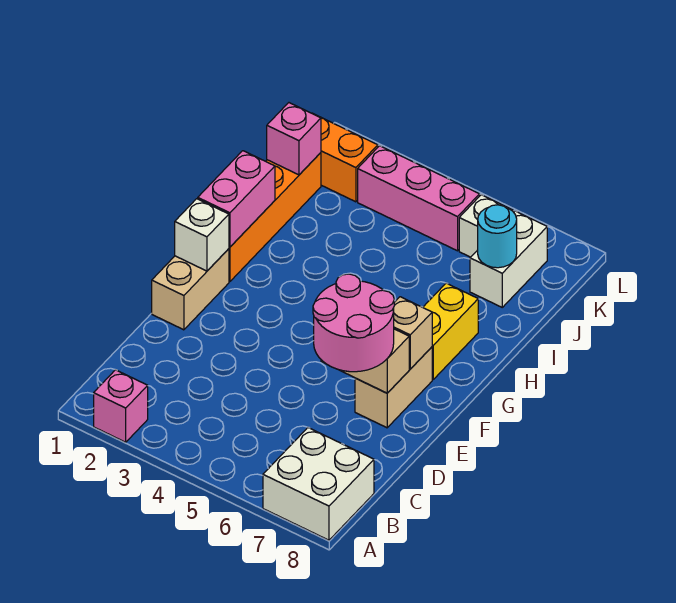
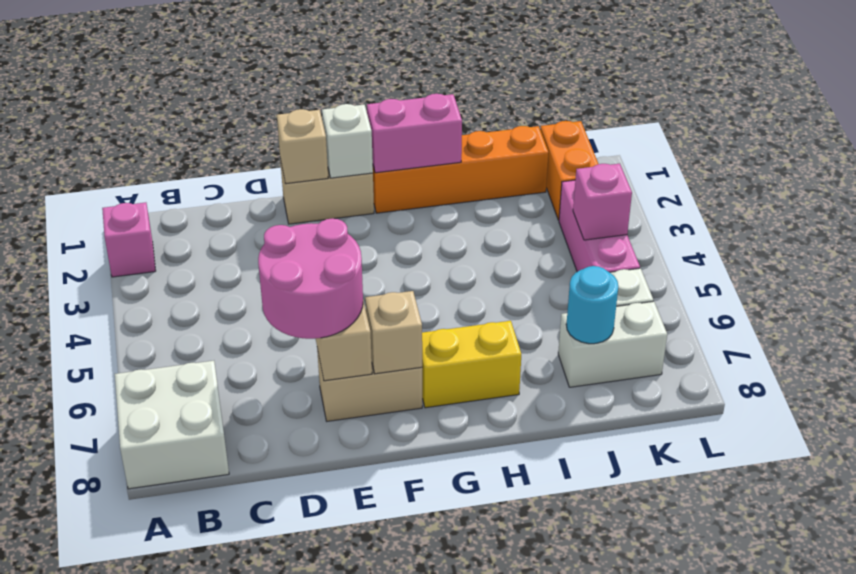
none -> tan 1x1 brick [277,109,328,184]
pink 1x1 brick [267,103,321,175] -> pink 1x1 brick moved to [573,164,632,240]

